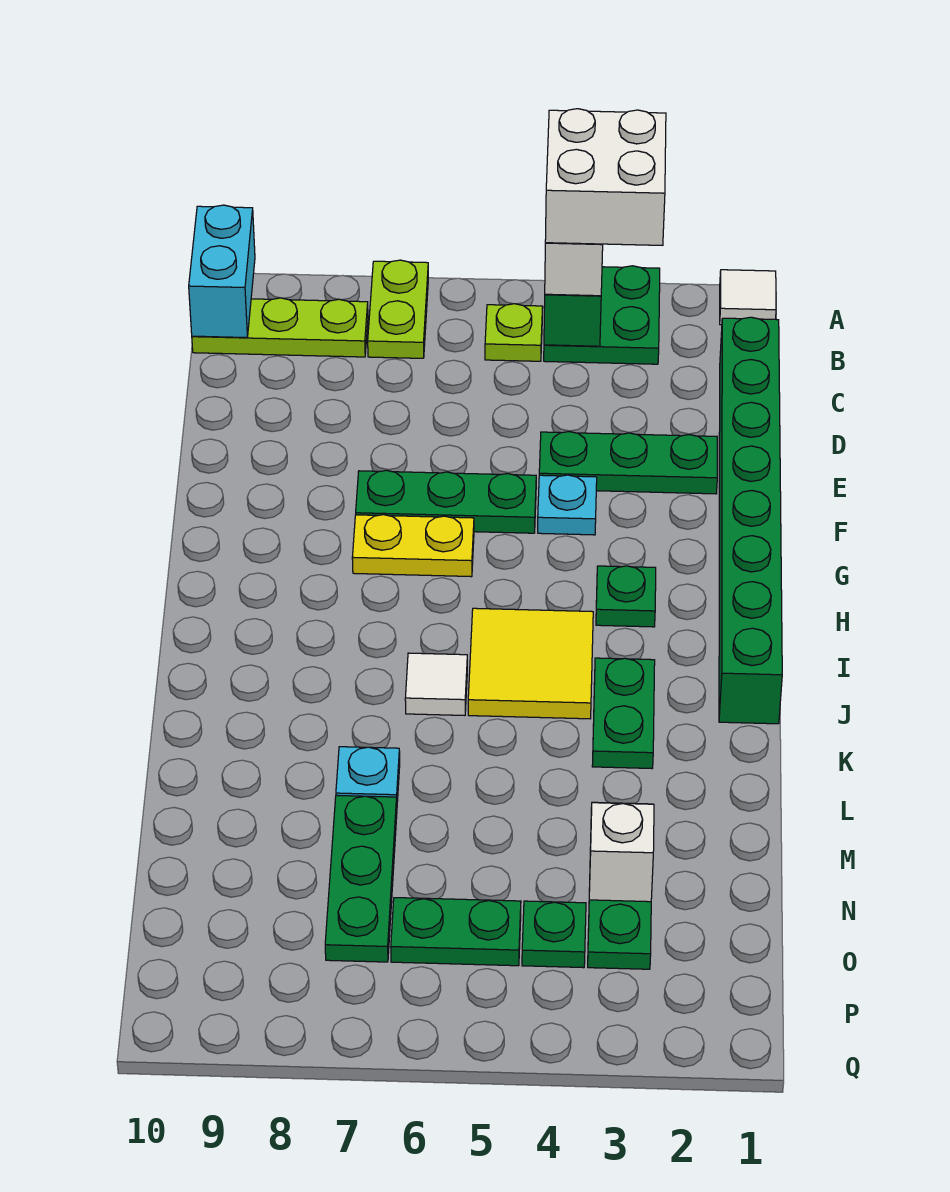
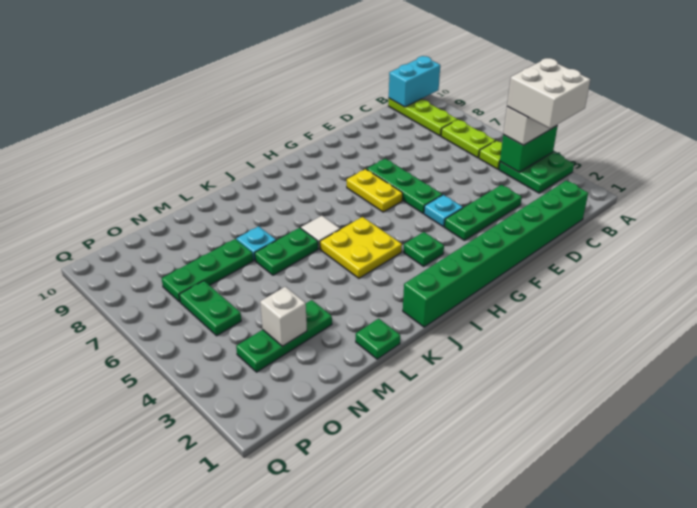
white 1x1 tile [720,270,776,325] -> none
lime 1x2 plate [368,260,428,358] -> lime 1x2 plate turned to [441,120,495,158]
green 1x3 plate [539,432,717,494] -> green 1x3 plate turned to [444,185,522,240]
yellow 2x2 tile [468,608,593,719] -> yellow 2x2 plate [320,217,402,278]
green 1x2 plate [592,658,655,769] -> green 1x2 plate moved to [255,228,318,275]
green 1x1 plate [522,901,586,968] -> green 1x1 plate moved to [356,319,400,359]

